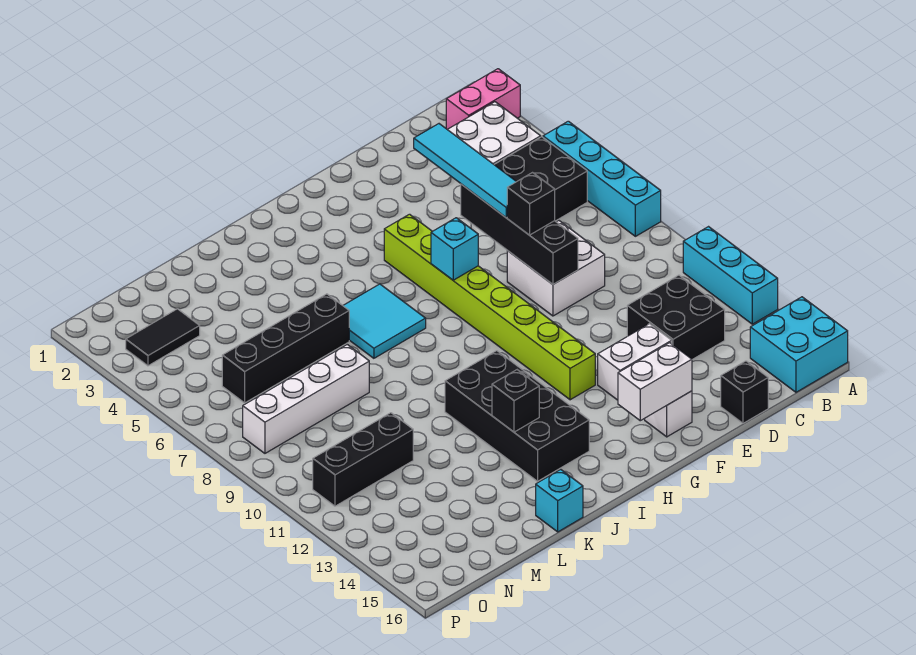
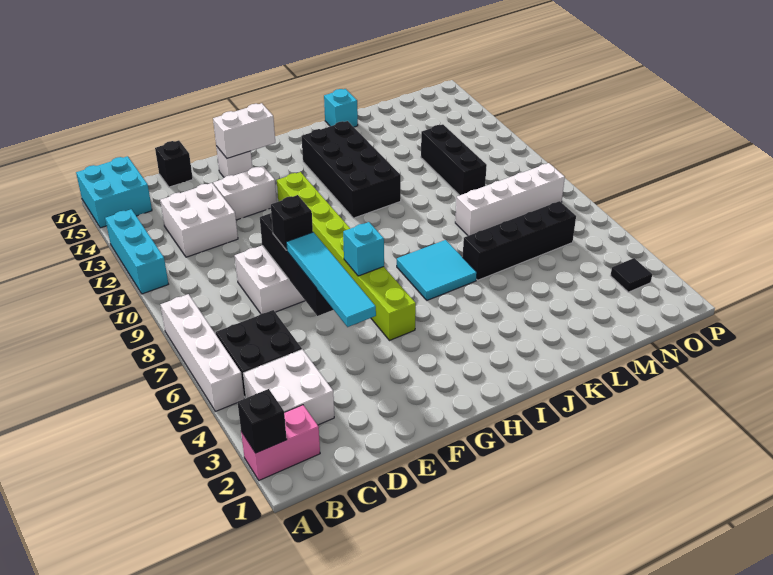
cyan 1x4 brick [543,121,661,236] -> white 1x4 brick [160,294,244,411]
black 2x2 brick [627,275,725,360] -> white 2x2 brick [160,183,238,257]
black 1x1 brick [492,370,539,432] -> black 1x1 brick moved to [237,389,287,453]
black 1x3 brick [313,413,413,506] -> black 1x3 brick turned to [421,124,487,195]
black 1x2 tile [126,309,200,366] -> black 1x1 tile [610,258,652,292]

